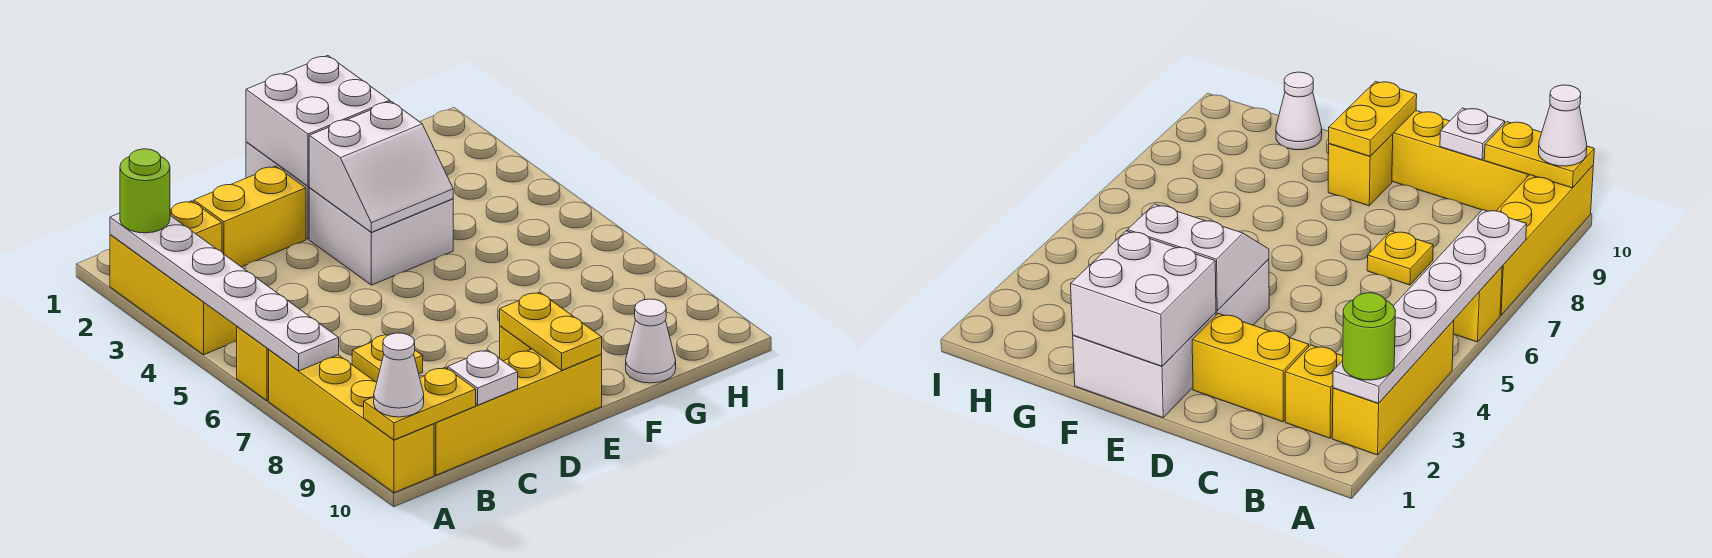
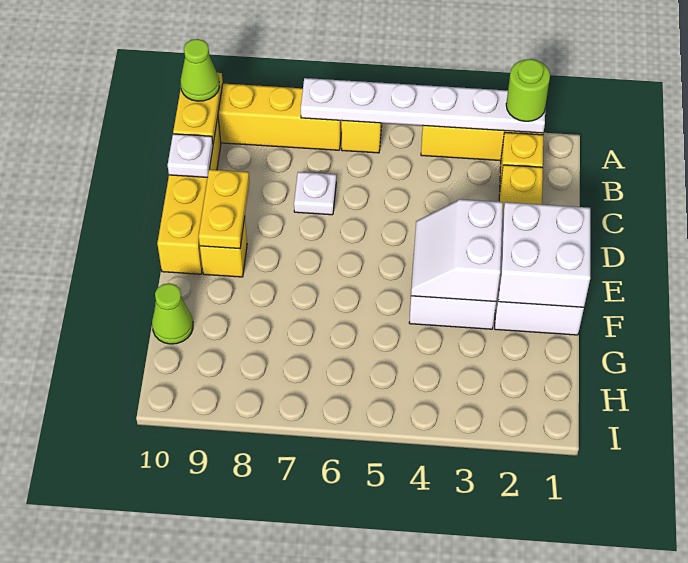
white 1x1 cone [374,333,424,417] -> lime 1x1 cone [180,39,220,101]
yellow 1x1 plate [352,335,423,382] -> white 1x1 plate [294,172,336,215]
yellow 1x2 plate [500,292,602,370] -> yellow 1x2 plate turned to [199,169,249,249]
white 1x1 cone [626,299,676,383] -> lime 1x1 cone [152,283,193,344]

